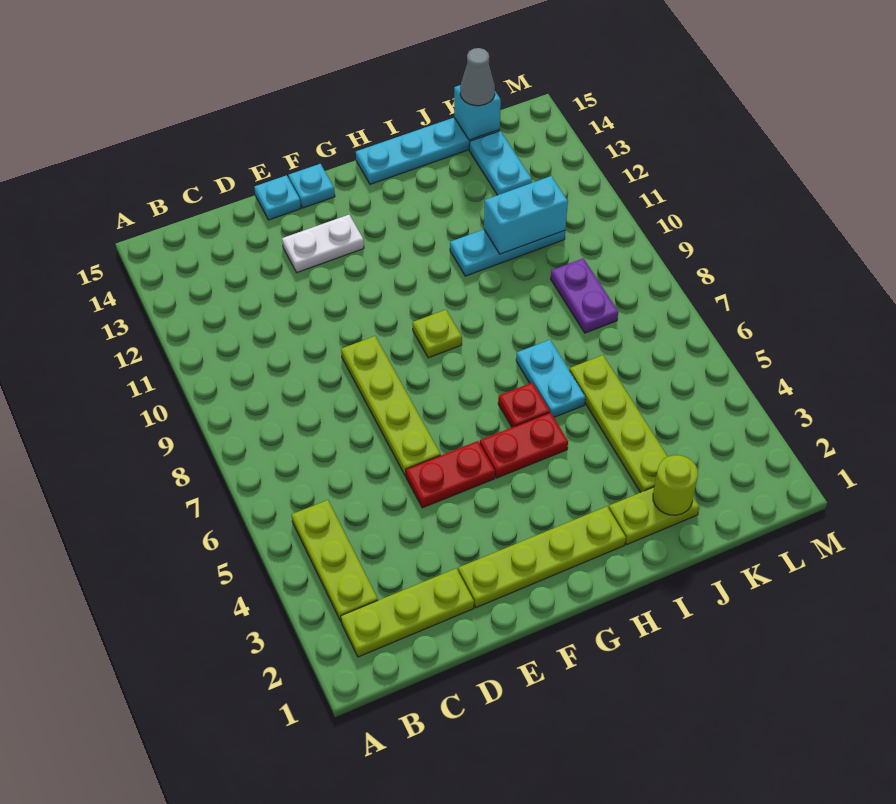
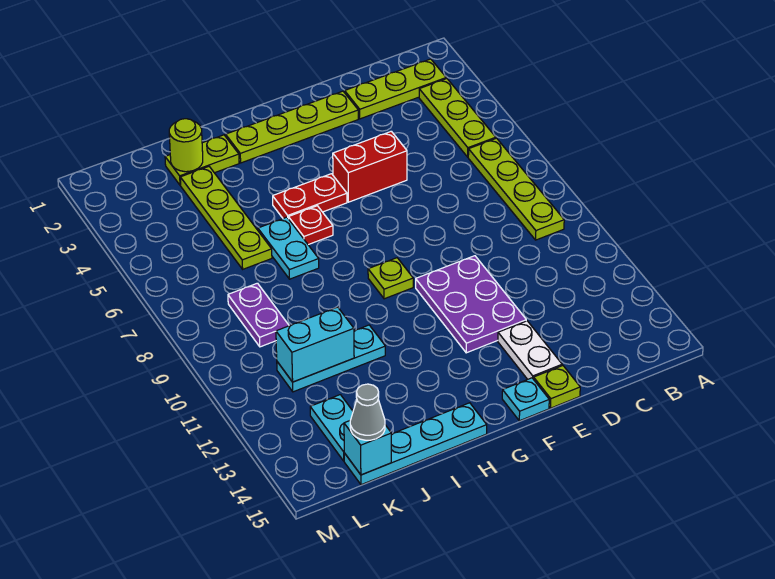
red 1x2 plate [406,441,495,508] -> red 1x2 brick [333,131,407,202]
lime 1x4 plate [341,336,440,476] -> lime 1x4 plate moved to [468,138,564,240]
none -> purple 2x3 plate [416,256,526,353]
white 1x2 plate [282,215,364,272] -> white 1x2 plate turned to [498,321,562,379]
cyan 1x1 plate [254,175,301,220] -> lime 1x1 plate [534,366,580,408]

